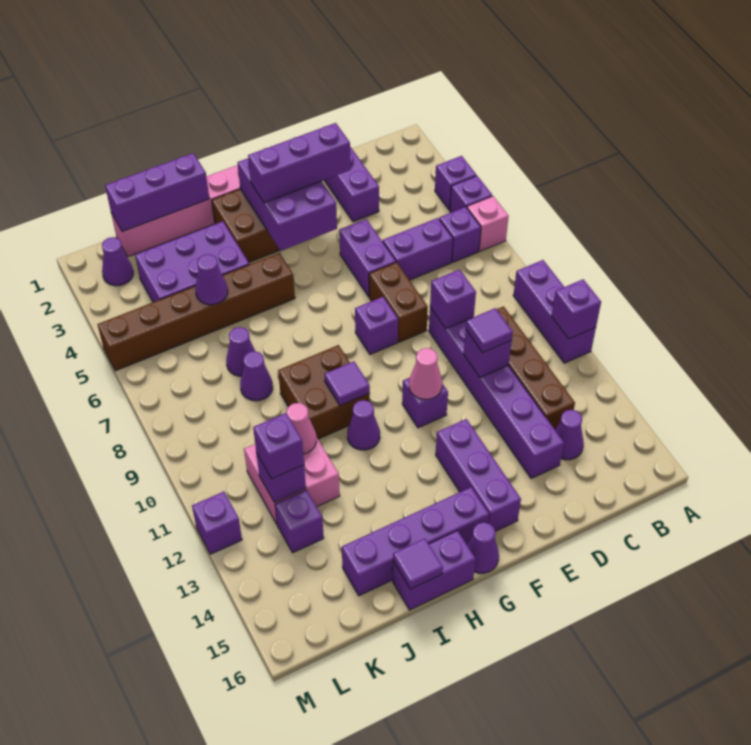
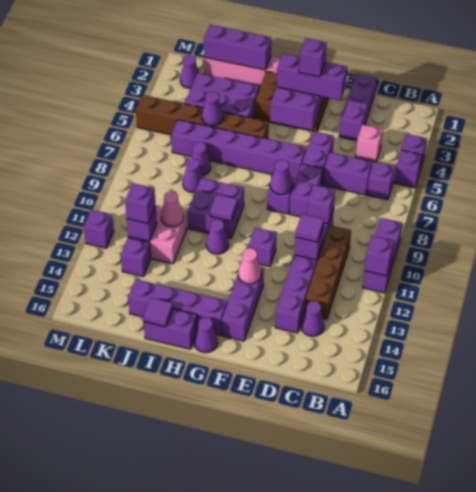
pink 1x1 brick [467,196,509,251] -> pink 1x1 brick moved to [356,125,383,162]
brown 1x2 brick [369,262,428,342] -> purple 1x2 brick [290,164,323,217]
none -> purple 1x1 brick [299,38,327,77]
none -> purple 1x6 brick [171,120,306,180]
none -> purple 1x1 cone [270,160,292,194]
pink 1x1 cone [409,348,442,399] -> pink 1x1 cone moved to [238,248,261,284]
brown 2x2 brick [278,345,370,439] -> purple 2x2 brick [188,178,244,238]

